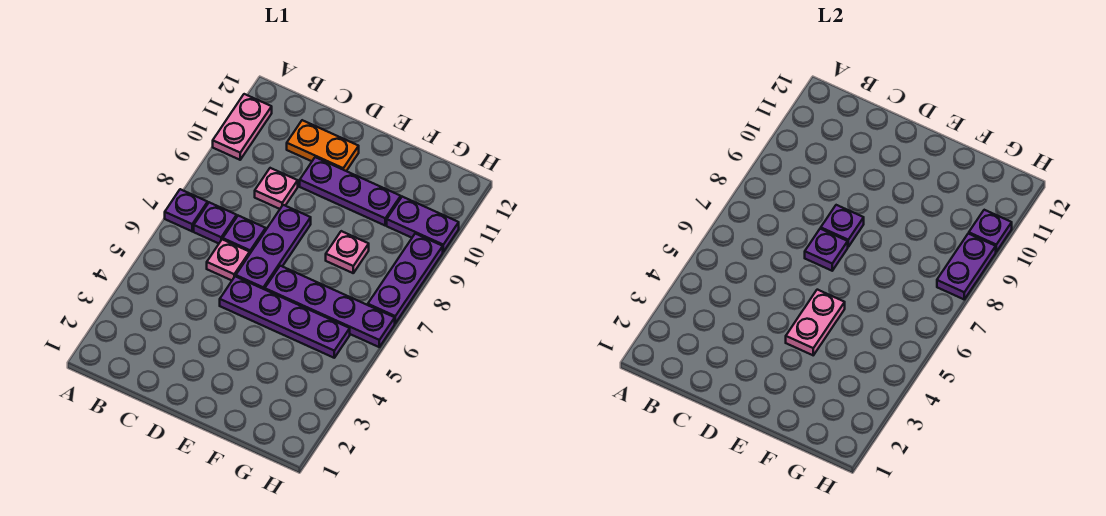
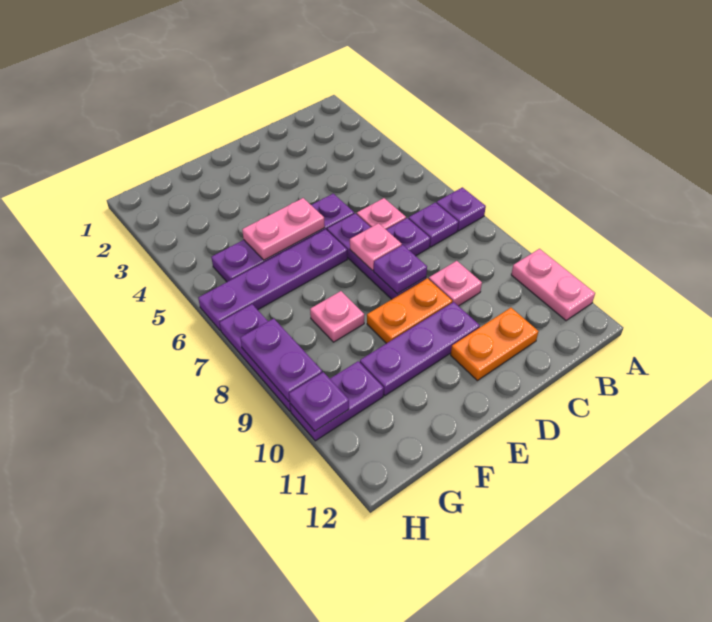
purple 1x1 plate [805,229,848,271] -> pink 1x1 plate [350,223,402,270]
none -> orange 1x2 plate [367,278,452,343]
pink 1x2 plate [786,290,845,355] -> pink 1x2 plate turned to [242,198,325,260]

